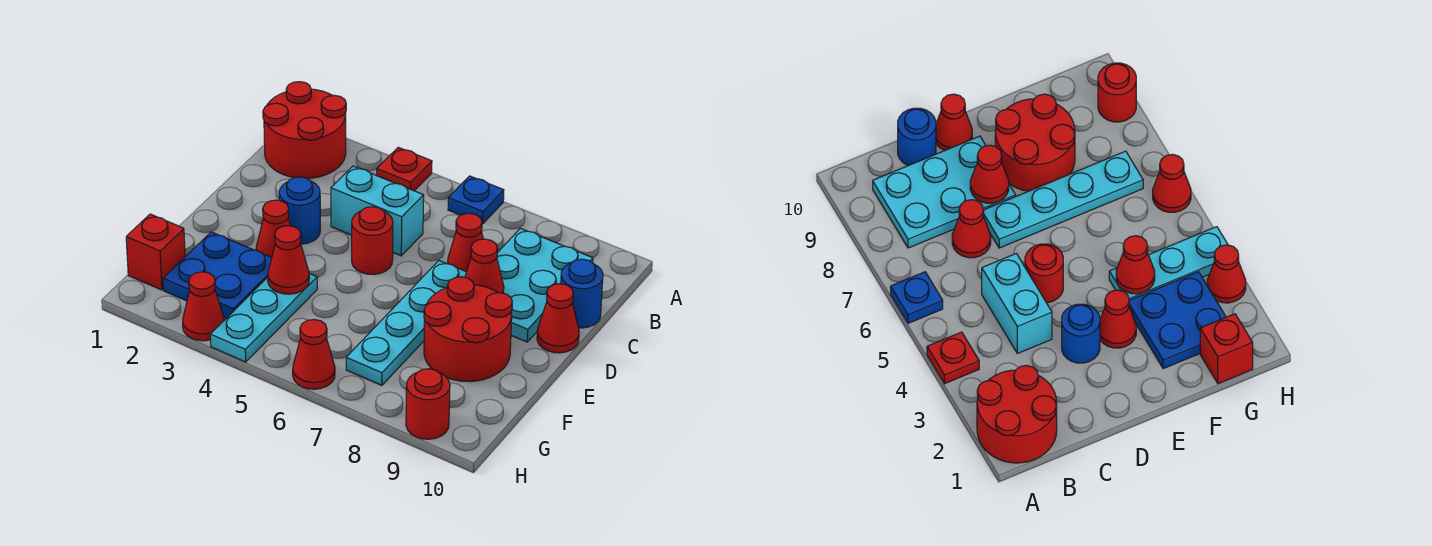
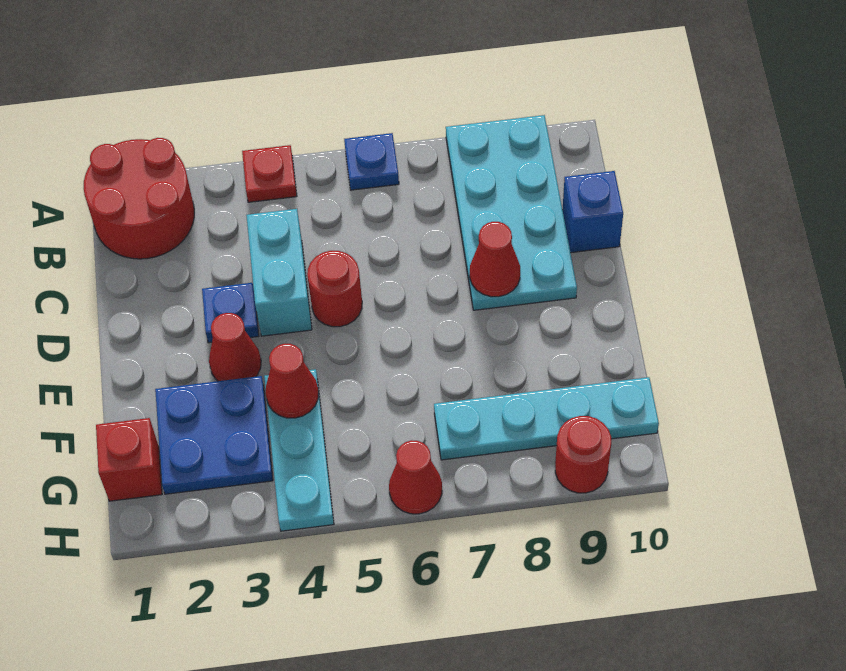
cyan 2x3 plate [497,228,593,342] -> cyan 2x4 plate [446,115,577,310]
cyan 1x2 brick [331,166,424,256] -> cyan 1x2 brick turned to [246,209,312,336]
red 1x1 cone [448,213,483,272] -> none
blue 1x1 round brick [561,259,603,328] -> blue 1x1 brick [562,171,623,253]
blue 1x1 round brick [279,177,320,244] -> blue 1x1 plate [202,283,259,343]
cyan 1x4 plate [346,261,466,385] -> cyan 1x4 plate turned to [434,377,659,460]
red 1x1 cone [537,284,579,353] -> none
red 2x2 round brick [424,277,512,382] -> none
red 1x1 cone [183,272,224,341] -> none

